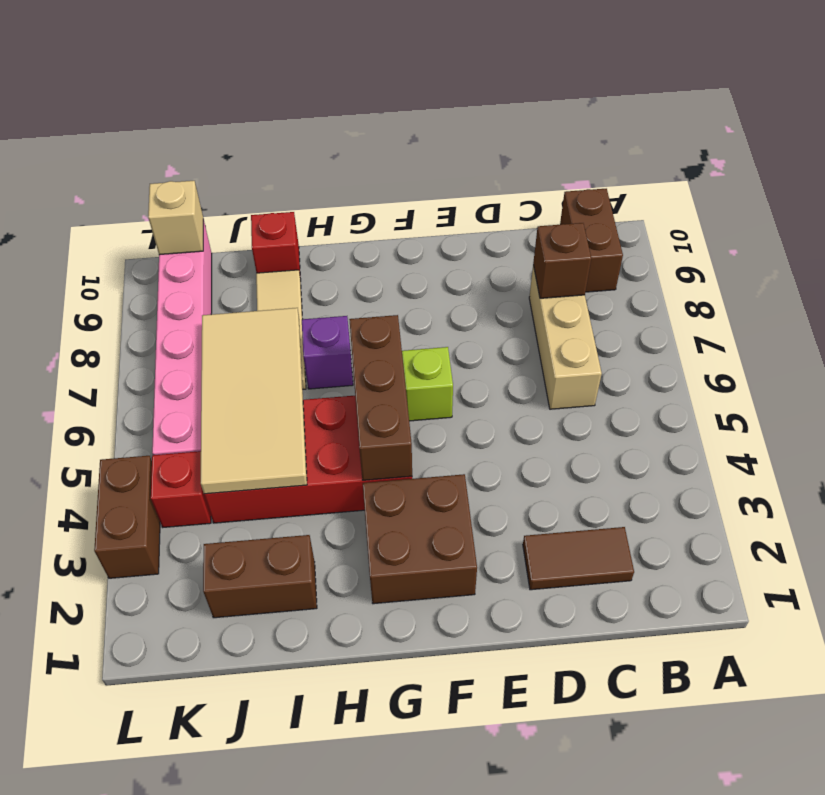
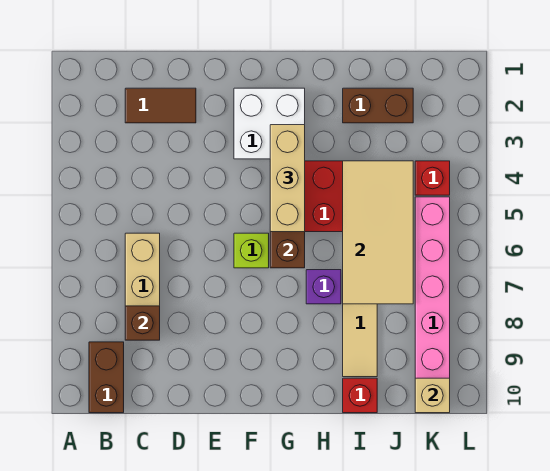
brown 2x2 brick [363,474,477,604] -> white 2x2 brick [234,88,305,159]
none -> tan 1x3 brick [270,125,305,232]
brown 1x2 brick [94,456,160,578] -> none

